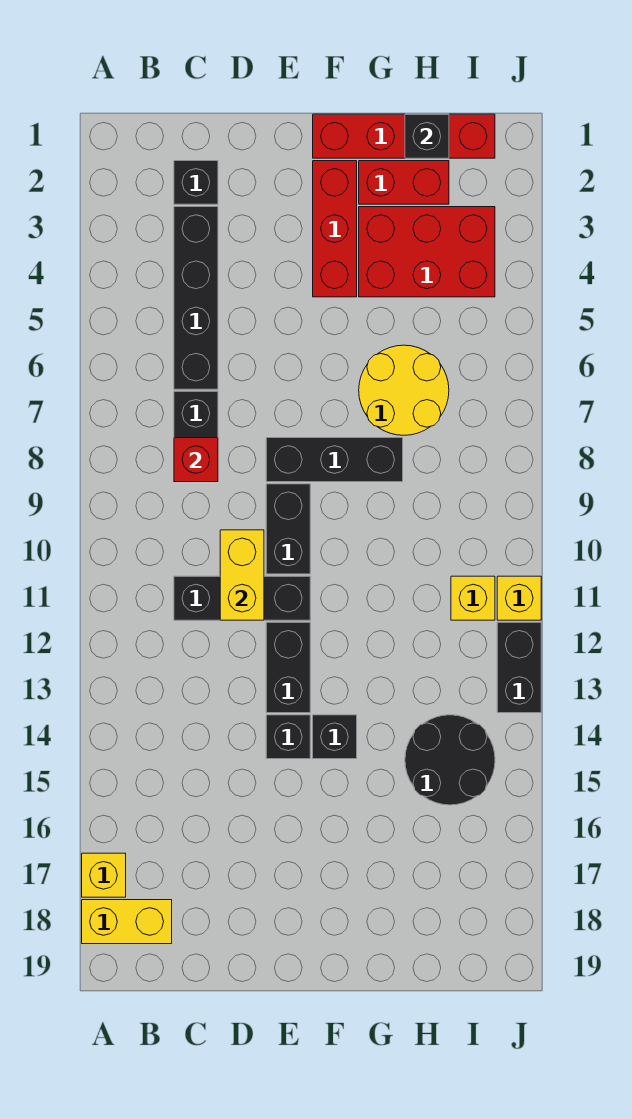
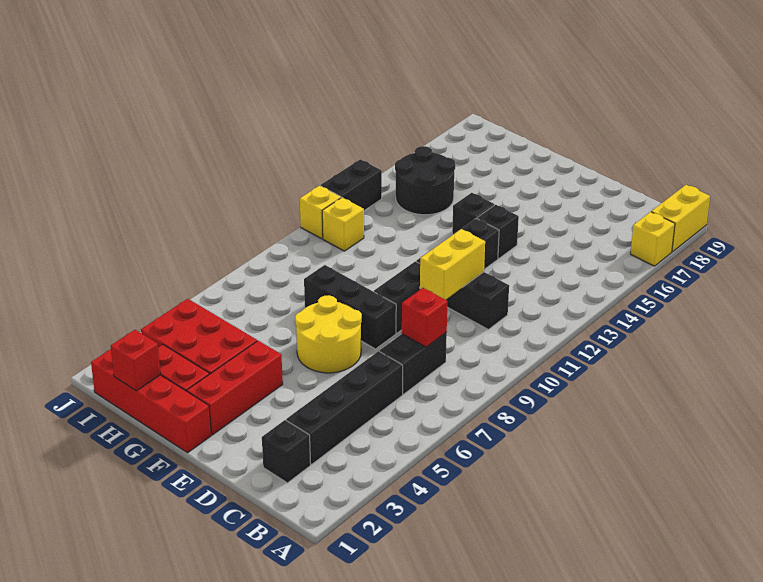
yellow 1x2 brick [82,900,172,944] -> yellow 1x2 brick turned to [651,185,710,252]
yellow 2x2 round brick [359,345,449,435] -> yellow 2x2 round brick moved to [295,295,362,373]
black 1x1 brick [405,114,449,158] -> red 1x1 brick [111,330,160,391]

